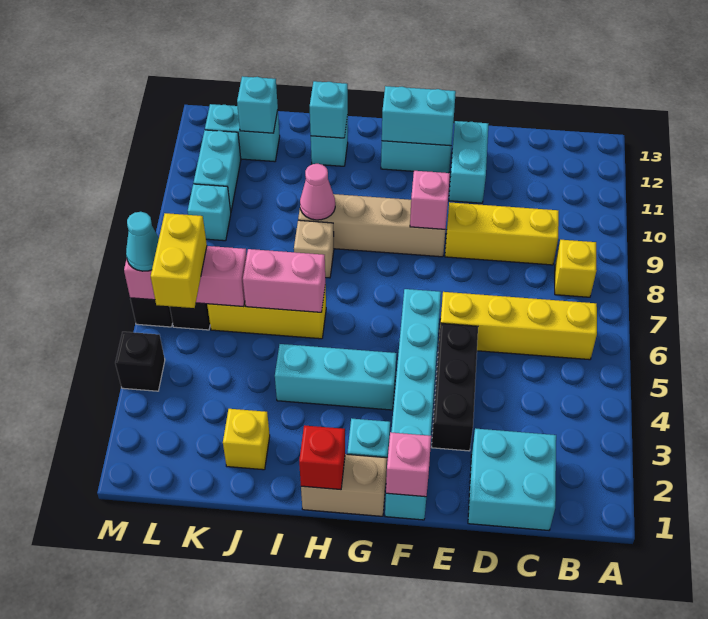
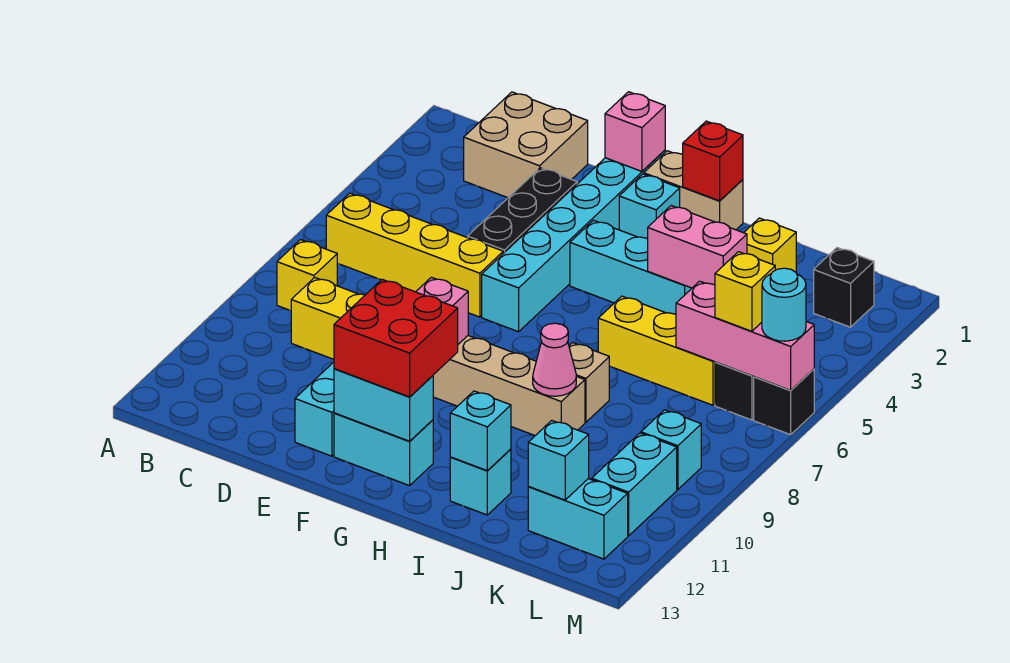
cyan 2x2 brick [468,428,556,530] -> tan 2x2 brick [464,92,588,198]
none -> red 2x2 brick [334,279,458,397]
pink 1x2 brick [243,249,325,312] -> pink 1x2 brick moved to [648,206,747,288]
yellow 1x2 brick [151,213,207,308] -> yellow 1x1 brick [715,252,775,331]
black 1x1 brick [115,332,165,391] -> black 1x1 brick moved to [814,248,874,327]
cyan 1x1 cone [126,212,159,271] -> cyan 1x1 round brick [762,268,806,341]

